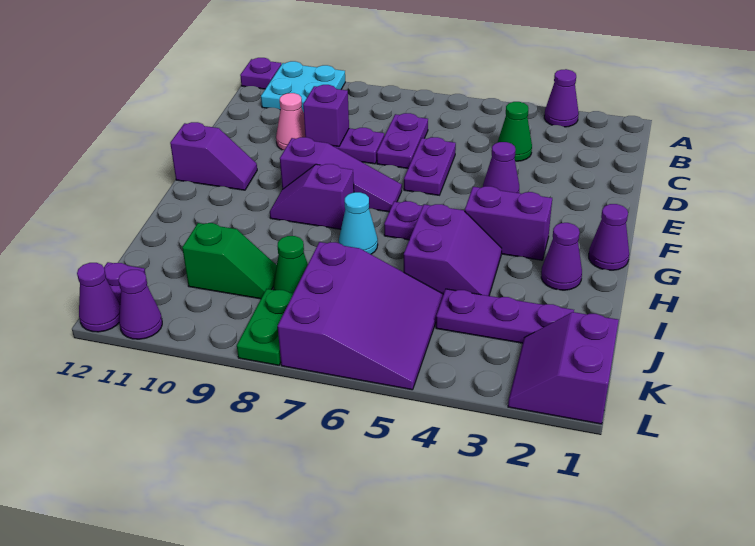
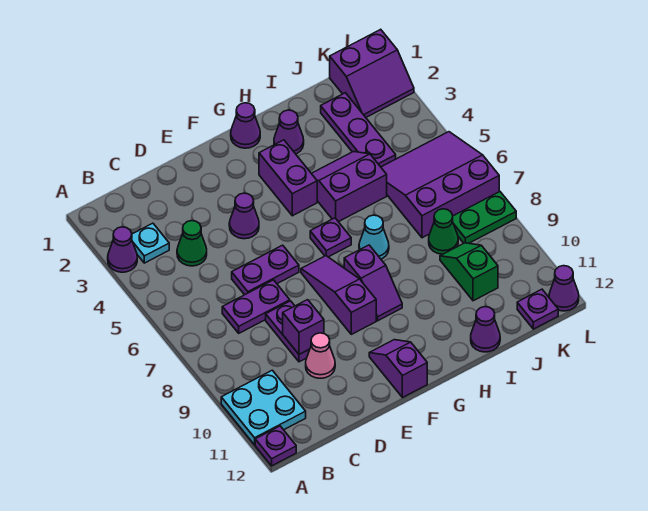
none -> cyan 1x1 plate [132,223,169,263]
purple 1x1 cone [118,270,162,339] -> purple 1x1 cone moved to [471,307,500,352]

